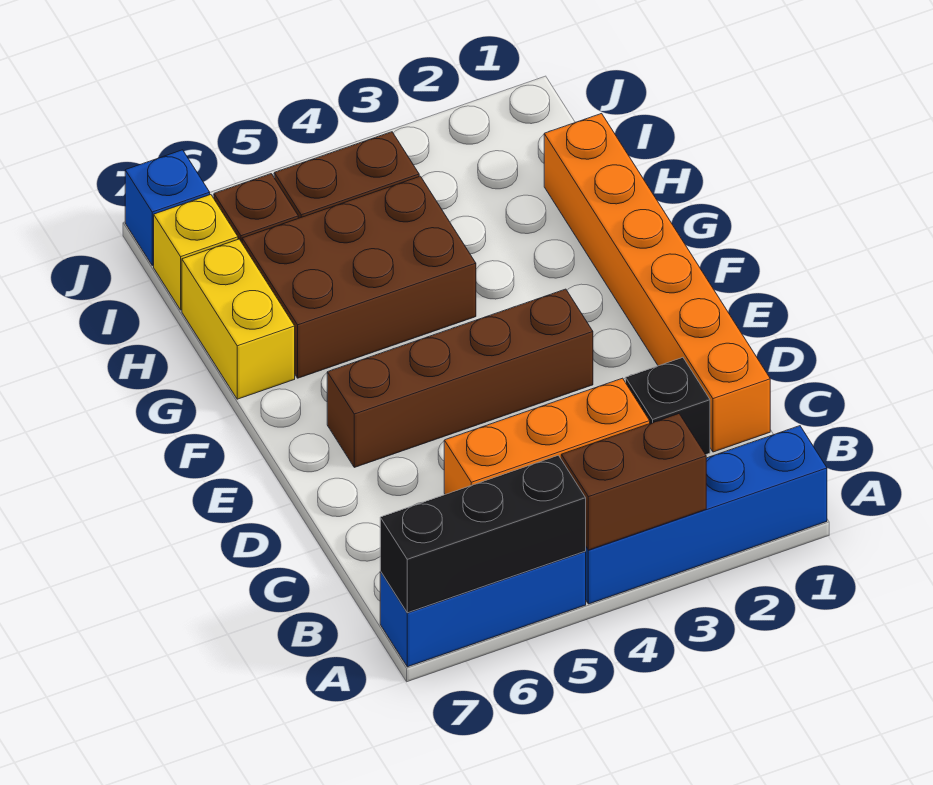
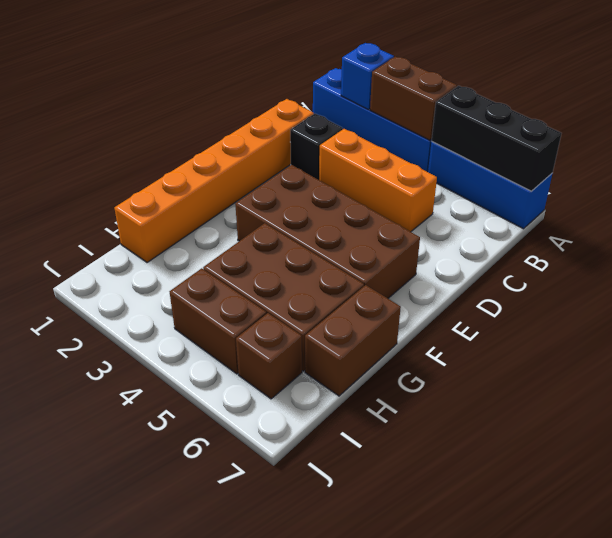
brown 1x4 brick [327,289,593,467] -> brown 2x4 brick [235,165,420,298]
yellow 1x2 brick [182,239,295,399] -> brown 1x2 brick [305,285,401,396]
yellow 1x1 brick [154,195,238,310] -> none
blue 1x1 brick [125,150,210,265] -> blue 1x1 brick moved to [341,43,394,110]

